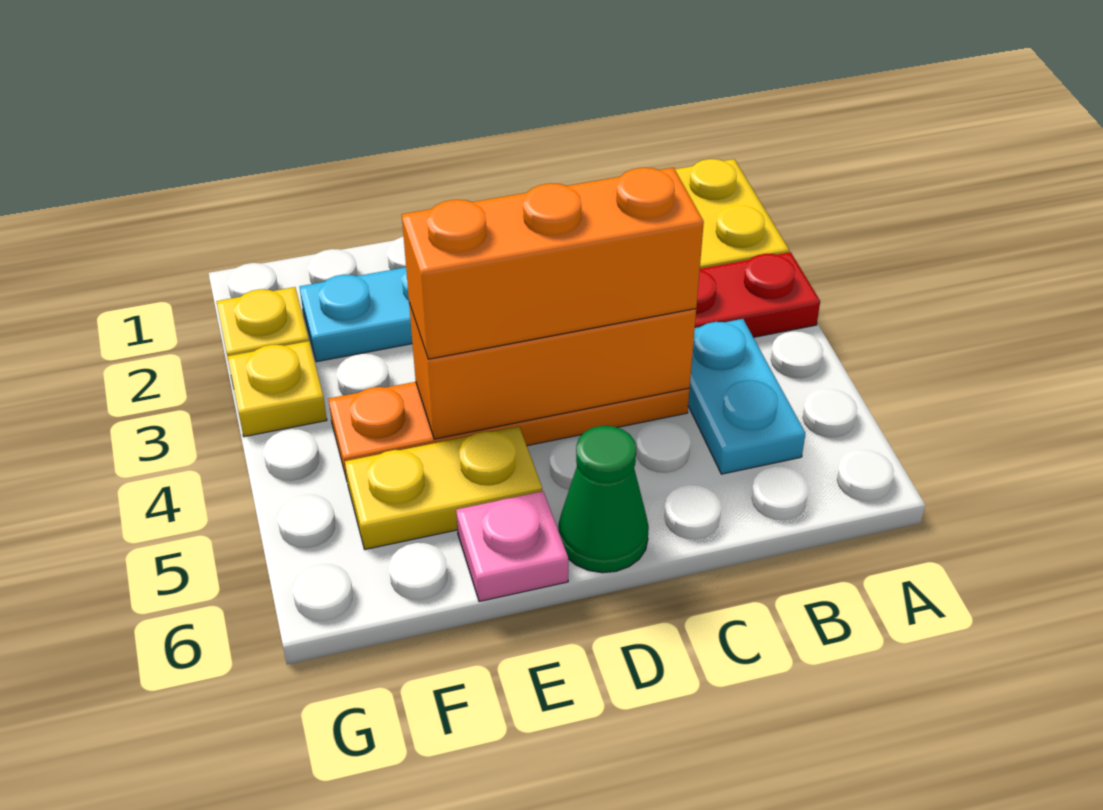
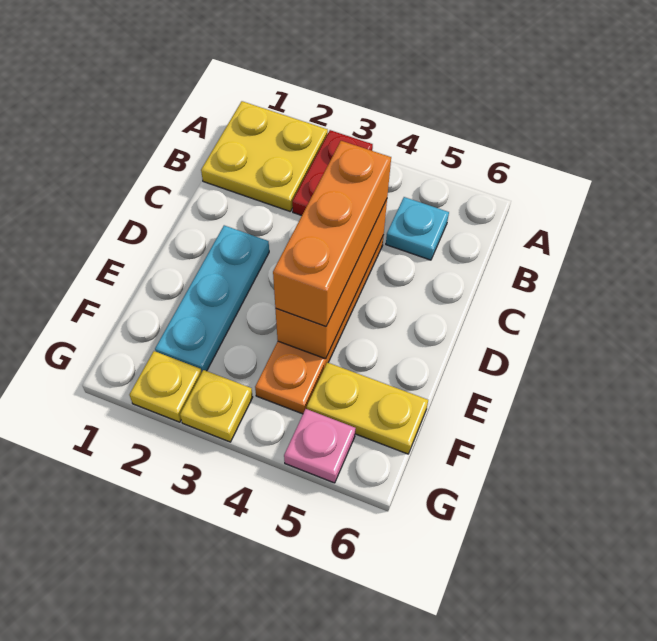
cyan 1x2 plate [688,319,806,474] -> cyan 1x1 plate [386,197,449,260]
green 1x1 cone [558,426,649,573] -> none
yellow 1x2 plate [345,426,542,549] -> yellow 1x2 plate turned to [307,362,428,454]
pink 1x1 plate [456,491,568,602] -> pink 1x1 plate moved to [284,409,356,483]

